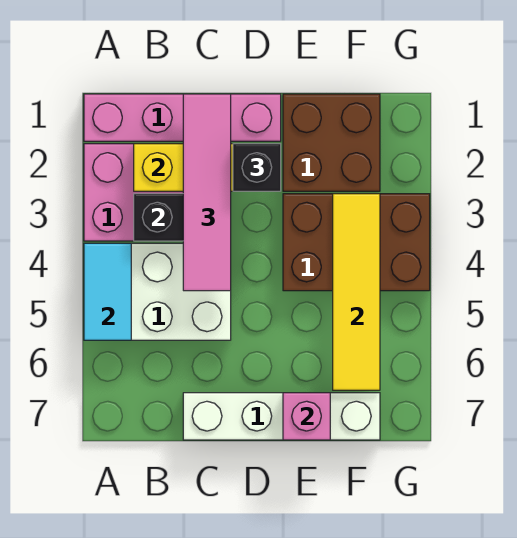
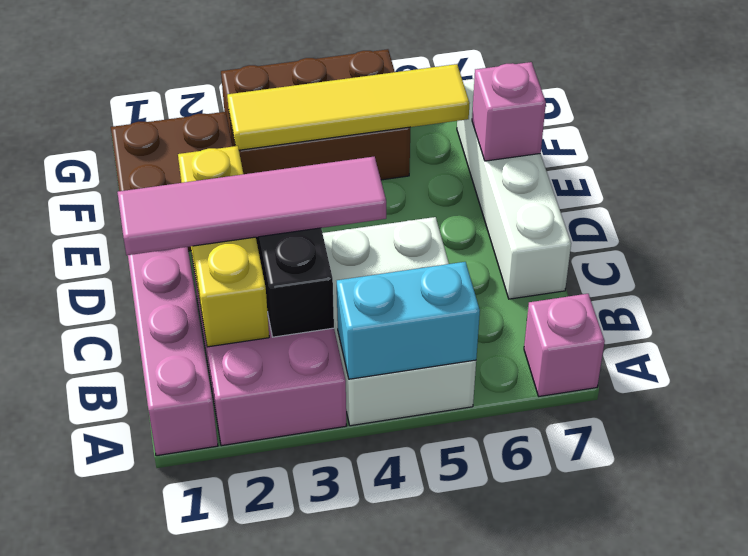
cyan 1x2 tile [84,243,131,340] -> cyan 1x2 brick [337,262,480,379]
none -> pink 1x1 brick [524,294,605,396]
black 1x1 brick [233,144,281,191] -> none
brown 2x3 brick [283,194,430,291] -> brown 2x3 brick turned to [221,49,410,180]

